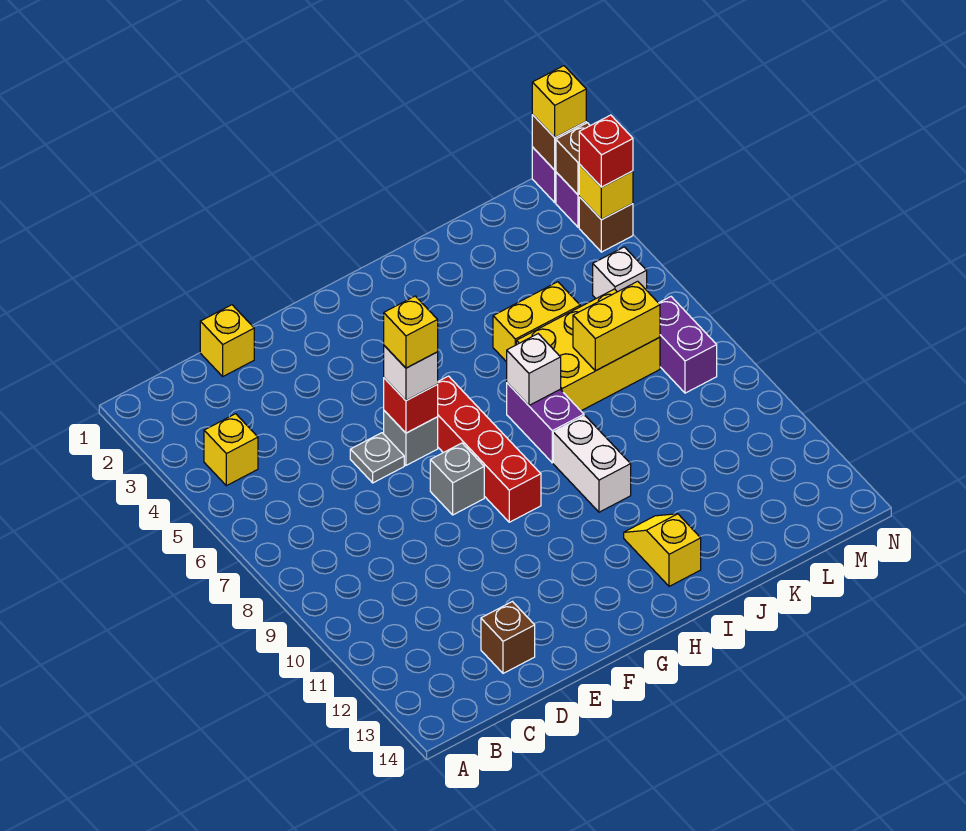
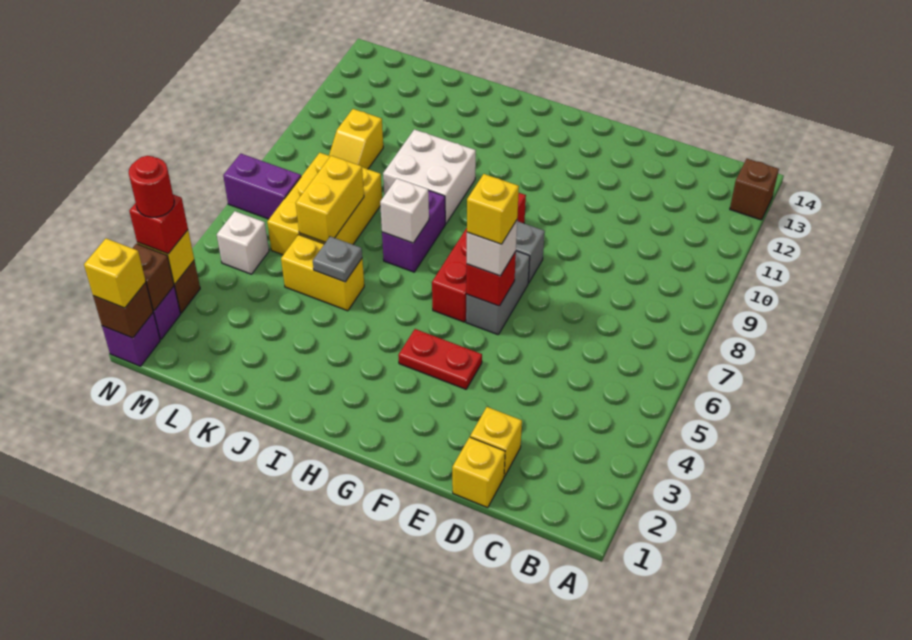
yellow 1x1 brick [204,414,258,486] -> yellow 1x1 brick moved to [470,407,522,476]
brown 1x1 brick [481,602,535,673] -> brown 1x1 brick moved to [730,159,779,220]
grey 1x1 plate [350,433,404,483] -> grey 1x1 plate moved to [313,236,362,282]
none -> red 1x2 plate [398,329,482,389]
grey 1x1 brick [384,411,438,465] -> grey 1x2 brick [466,251,530,335]
white 1x2 brick [553,416,631,512] -> white 2x2 brick [383,129,476,224]
yellow 1x2 slope [624,514,701,586] -> yellow 1x2 slope moved to [329,109,383,169]
yellow 2x3 brick [516,289,660,411] -> yellow 2x3 brick turned to [267,153,382,255]
yellow 1x2 brick [573,281,660,371] -> yellow 1x2 brick turned to [296,156,364,242]
purple 1x2 brick [659,297,717,393] -> purple 1x2 brick turned to [223,154,301,219]
none -> red 1x1 round brick [129,156,174,217]

